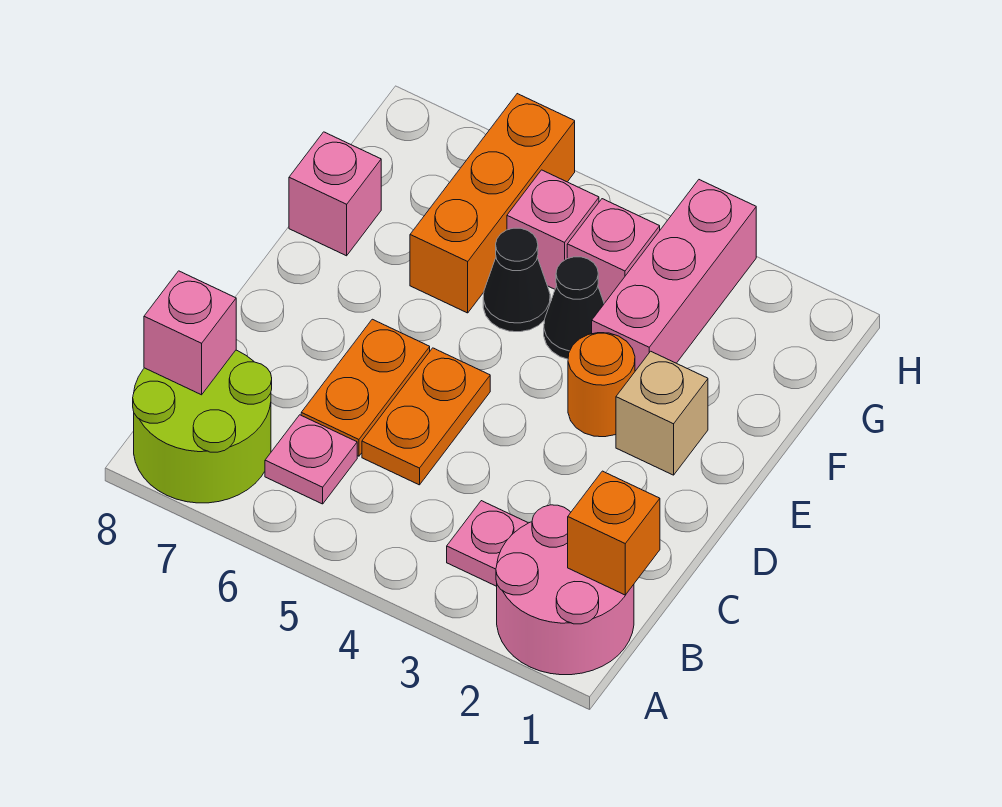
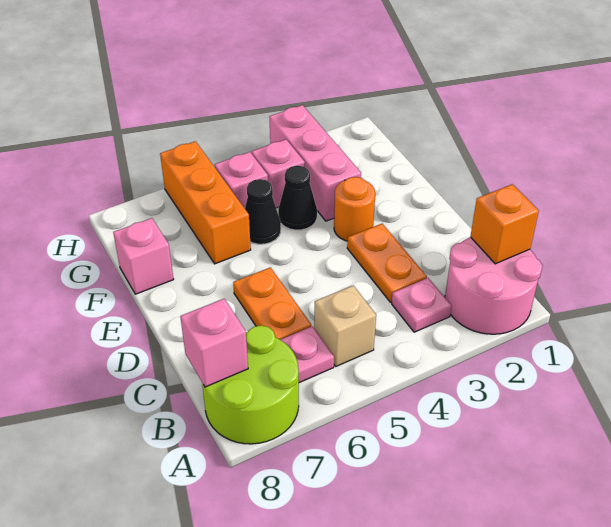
orange 1x2 plate [362,348,490,485] -> orange 1x2 plate moved to [347,224,427,302]
tan 1x1 brick [616,351,708,475] -> tan 1x1 brick moved to [314,286,376,366]

